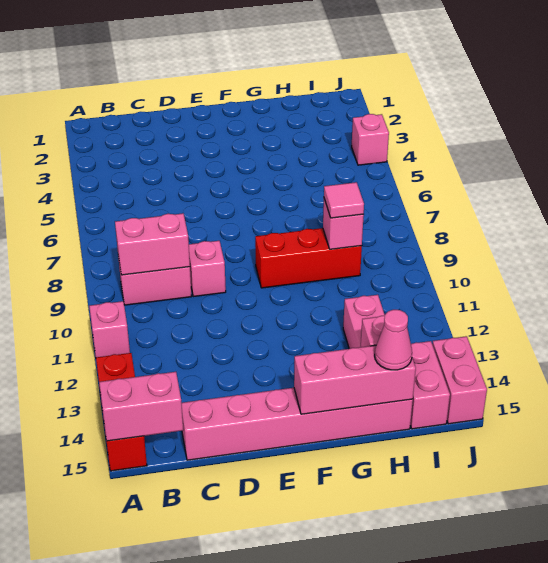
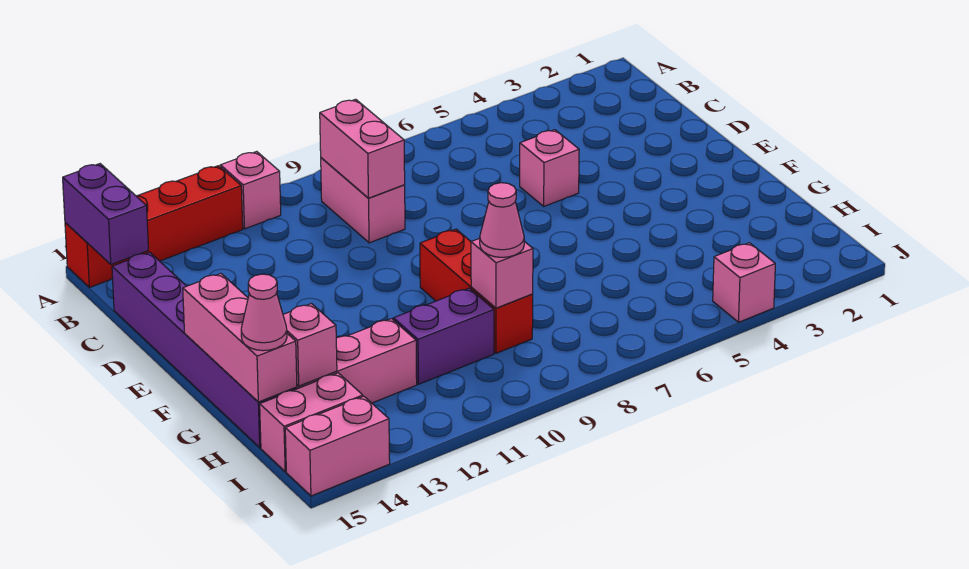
red 1x3 brick [96,353,147,471] -> red 1x4 brick [65,166,243,287]
pink 1x2 brick [99,372,183,441] -> purple 1x2 brick [63,164,148,264]
pink 1x6 brick [182,388,413,460] -> purple 1x6 brick [112,252,297,448]
pink 1x1 brick [189,241,226,297] -> pink 1x1 brick moved to [520,130,579,206]
pink 1x1 tile [324,182,364,218] -> pink 1x1 cone [480,183,524,257]
none -> purple 1x2 brick [393,288,494,384]

